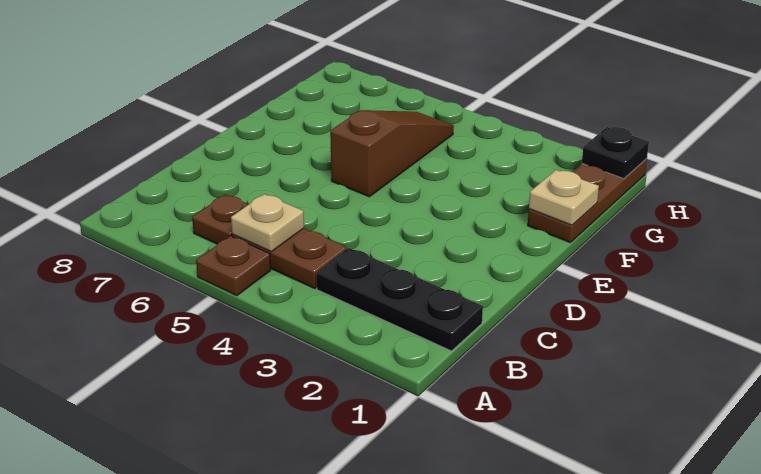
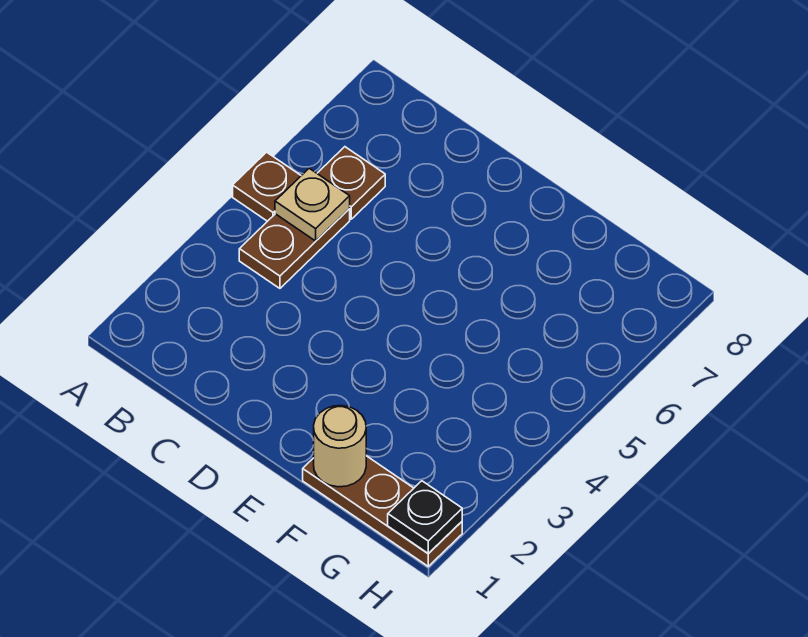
black 1x3 plate [316,248,483,351] -> none
brown 1x3 slope [330,110,454,197] -> none
tan 1x1 plate [529,170,599,225] -> tan 1x1 round brick [314,406,366,487]

